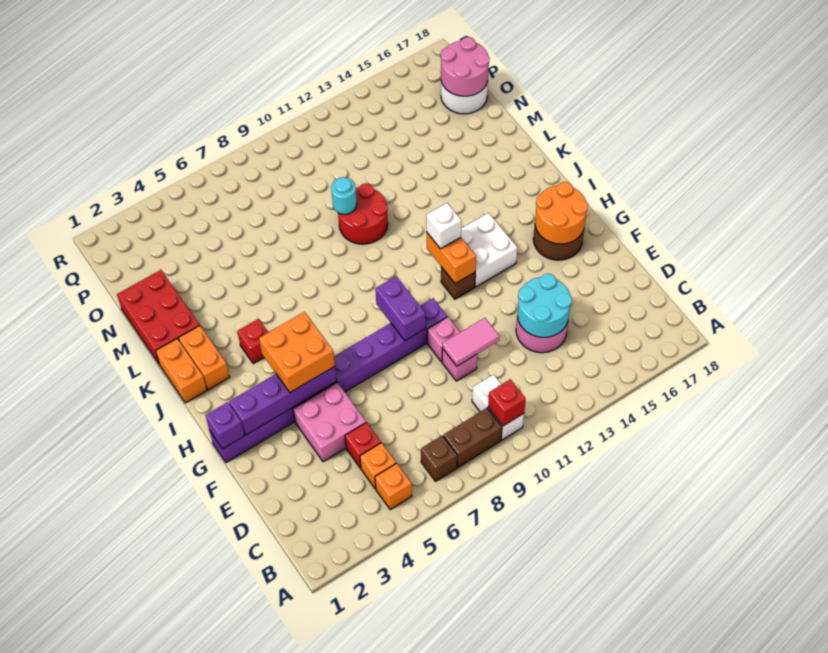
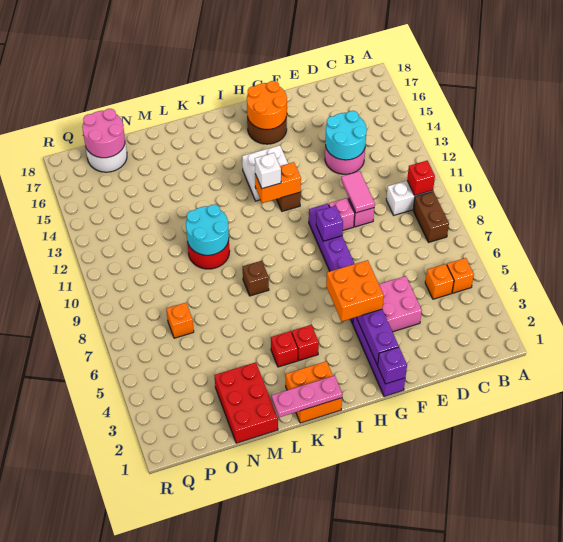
brown 1x1 brick [421,435,457,481] -> brown 1x1 brick moved to [243,261,269,296]
red 1x1 brick [345,422,381,468] -> red 1x1 brick moved to [271,331,298,367]
purple 1x2 brick [375,276,426,341] -> purple 1x1 brick [316,206,343,241]
none -> pink 1x3 plate [272,376,342,417]
red 2x3 brick [117,270,200,364] -> red 2x3 brick turned to [215,362,278,443]
cyan 1x1 round brick [331,177,357,214] -> cyan 2x2 round brick [186,204,229,255]
none -> orange 1x1 brick [167,303,194,338]

